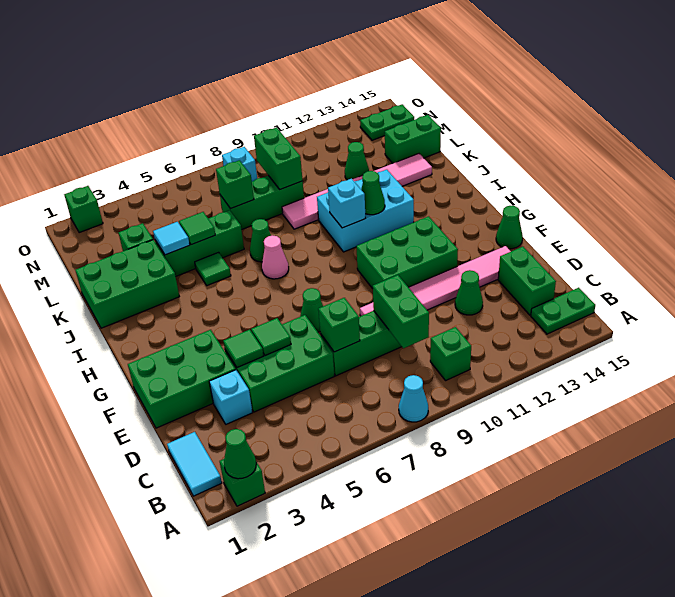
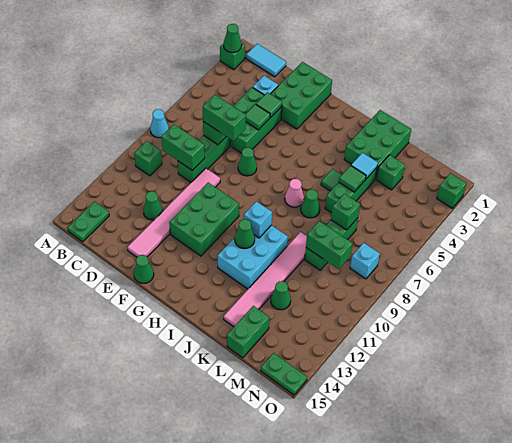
green 1x2 brick [498,247,556,315] -> green 1x2 brick moved to [203,95,246,141]
green 1x2 plate [360,104,414,140] -> green 1x2 plate turned to [261,353,307,395]

